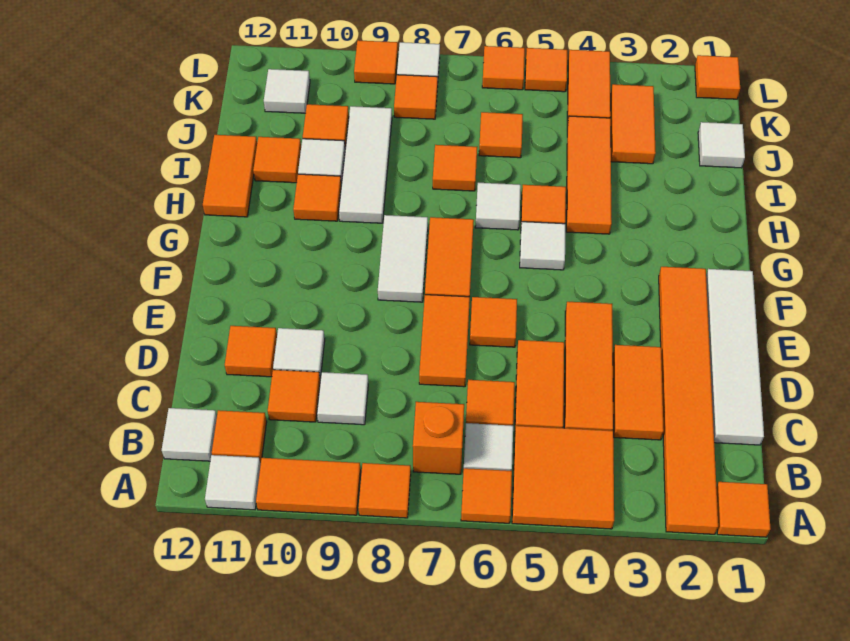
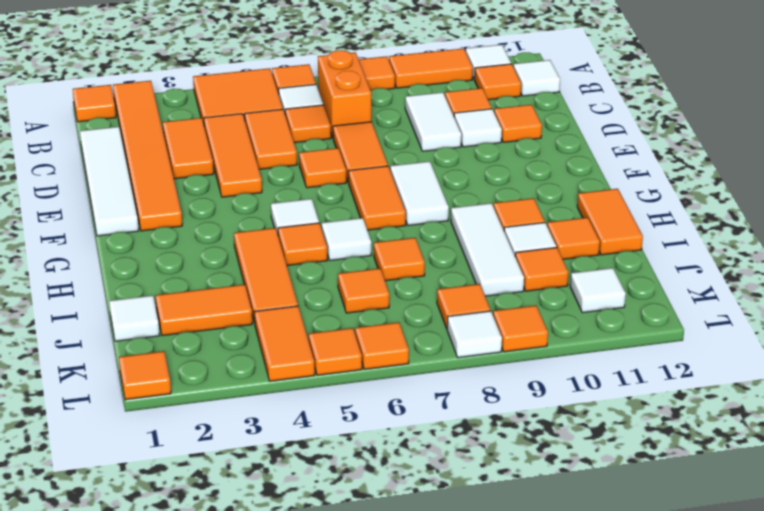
orange 1x1 brick [413,402,464,474] -> orange 1x2 brick [318,50,371,138]
white 1x1 tile [317,372,368,425] -> white 1x2 tile [405,92,461,151]
orange 1x2 tile [611,84,656,164] -> orange 1x2 tile turned to [156,284,252,336]

